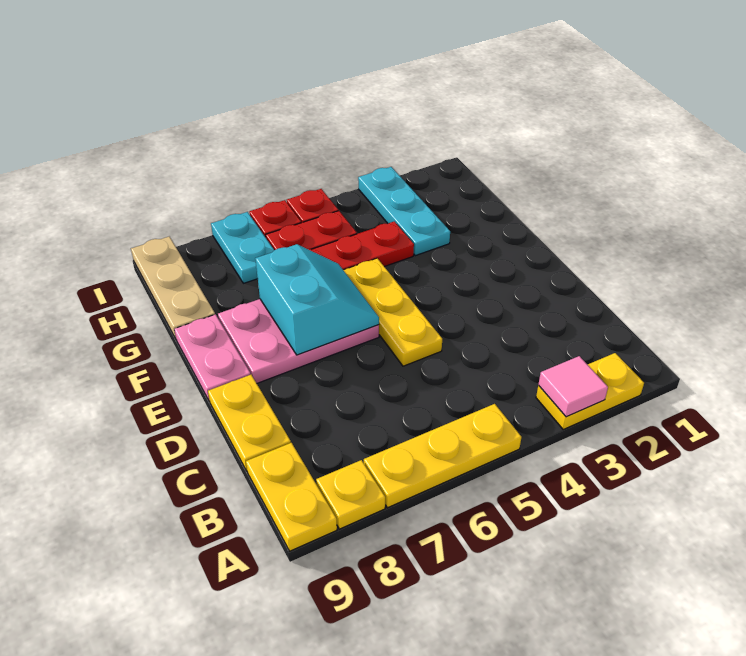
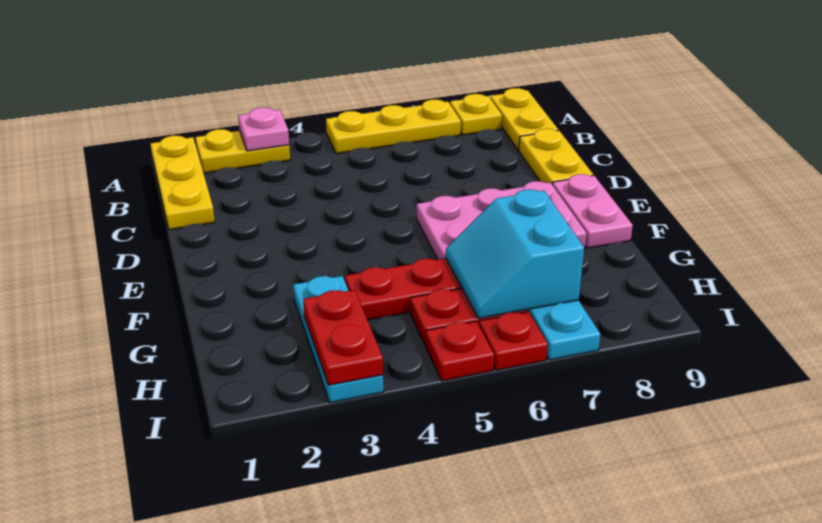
pink 1x1 tile [538,356,608,417] -> pink 1x1 plate [238,107,289,151]
yellow 1x3 plate [344,258,442,366] -> yellow 1x3 plate moved to [151,136,215,230]
cyan 2x2 slope [255,244,379,355] -> cyan 2x2 slope moved to [446,190,584,318]
tan 1x3 plate [131,237,215,339] -> none
none -> red 1x2 plate [303,290,383,385]

